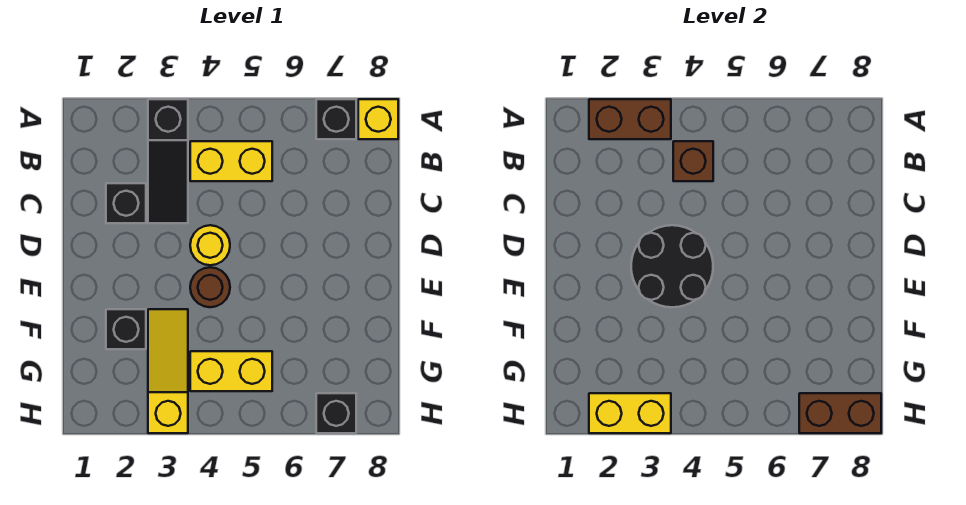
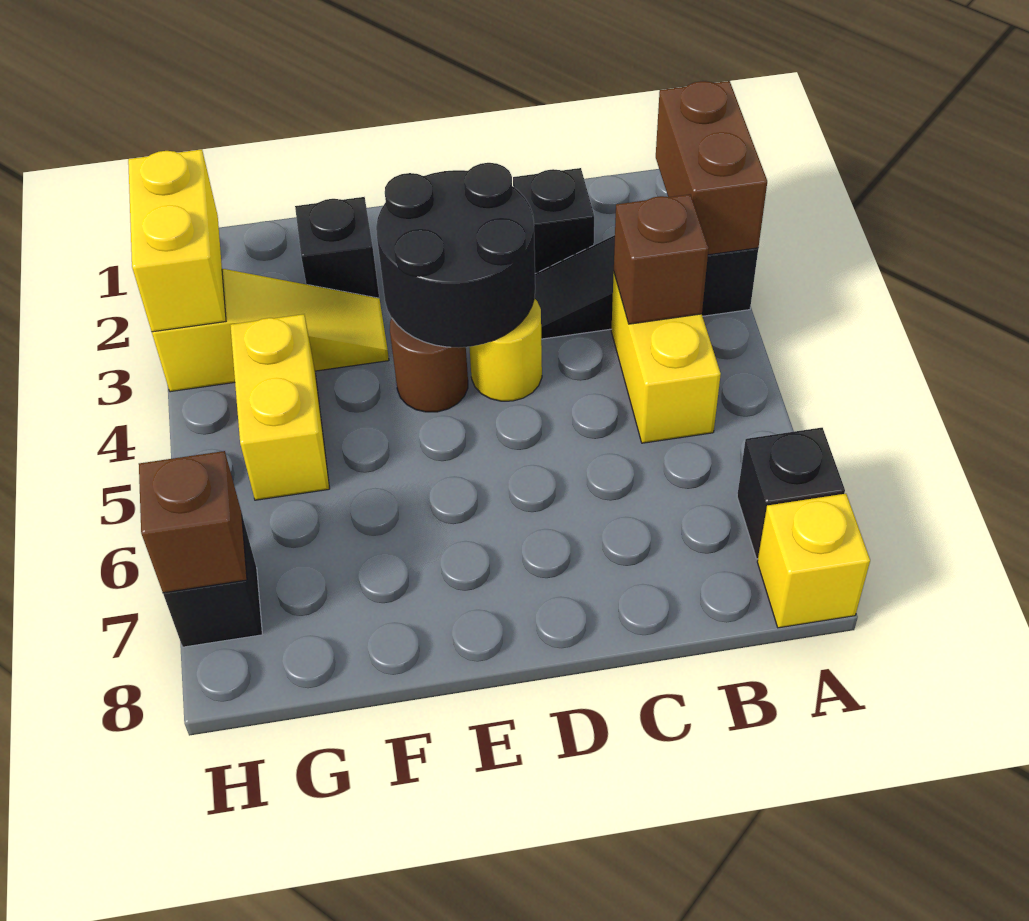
brown 1x2 brick [799,393,881,433] -> brown 1x1 brick [139,451,247,593]

